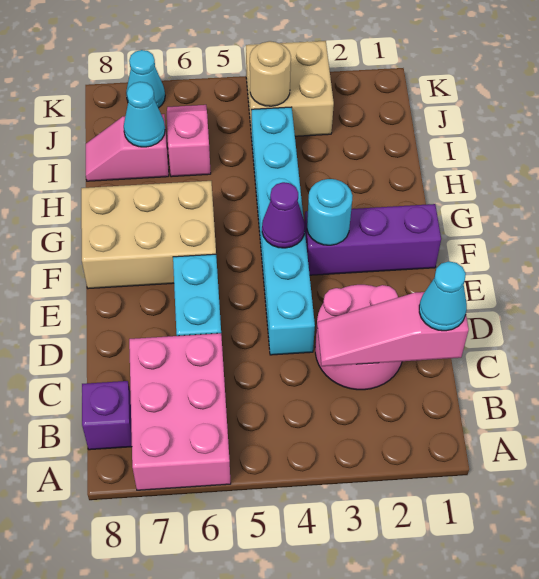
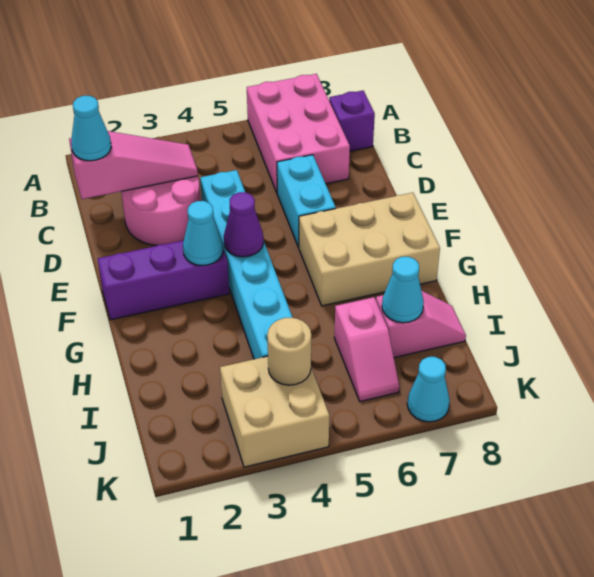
cyan 1x1 round brick [307,179,353,245] -> cyan 1x1 cone [183,201,223,266]

